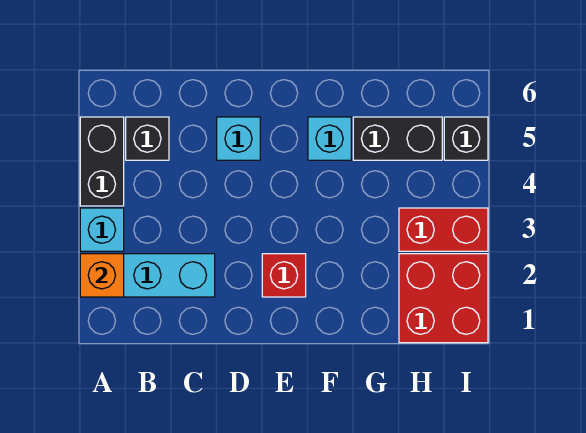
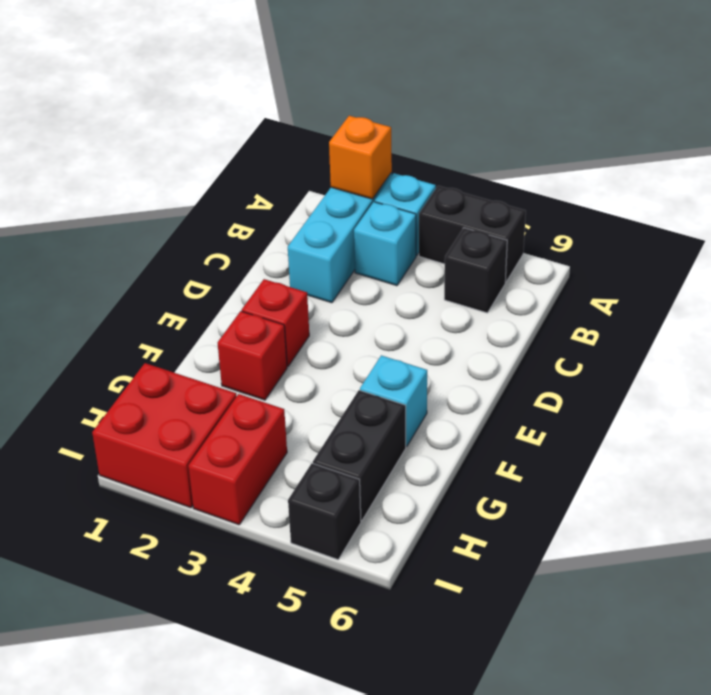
cyan 1x1 brick [217,117,260,160] -> cyan 1x1 brick moved to [354,202,416,286]
none -> red 1x1 brick [218,311,287,400]

